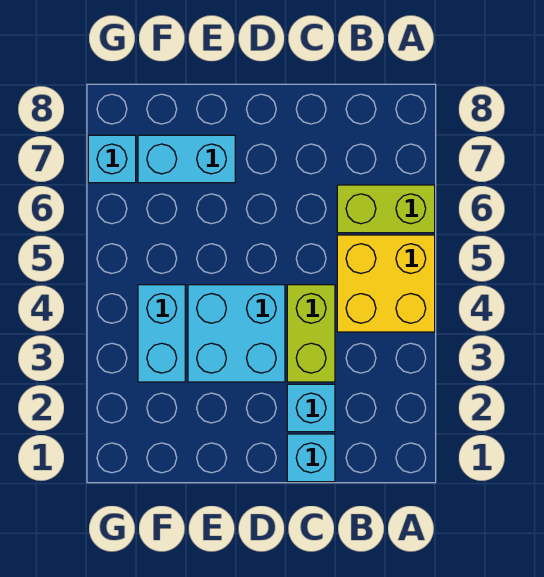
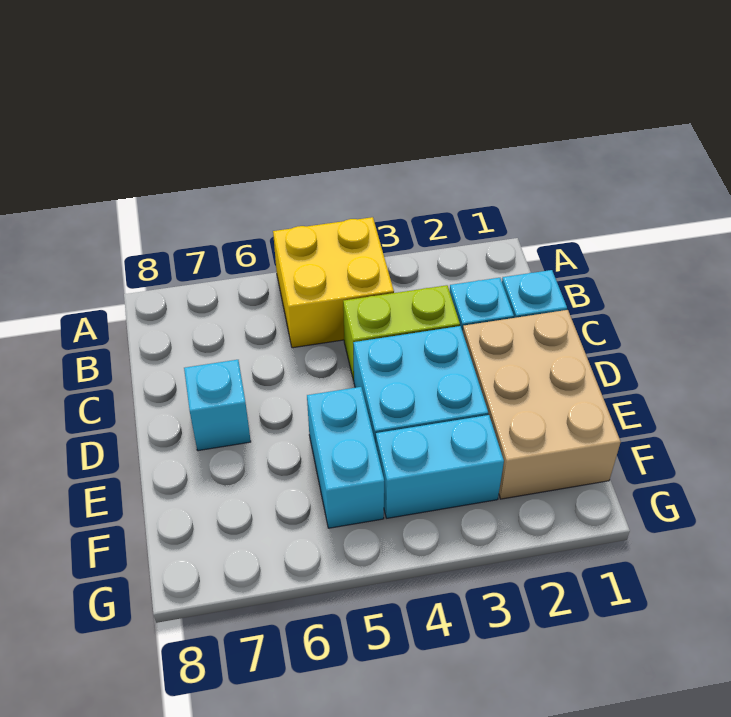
lime 1x2 brick [337,185,435,233] -> none
none -> tan 2x3 brick [463,310,621,499]
cyan 1x2 brick [138,135,235,183] -> cyan 1x2 brick moved to [307,387,384,528]
cyan 1x1 brick [88,135,136,183] -> cyan 1x1 brick moved to [184,360,251,451]

